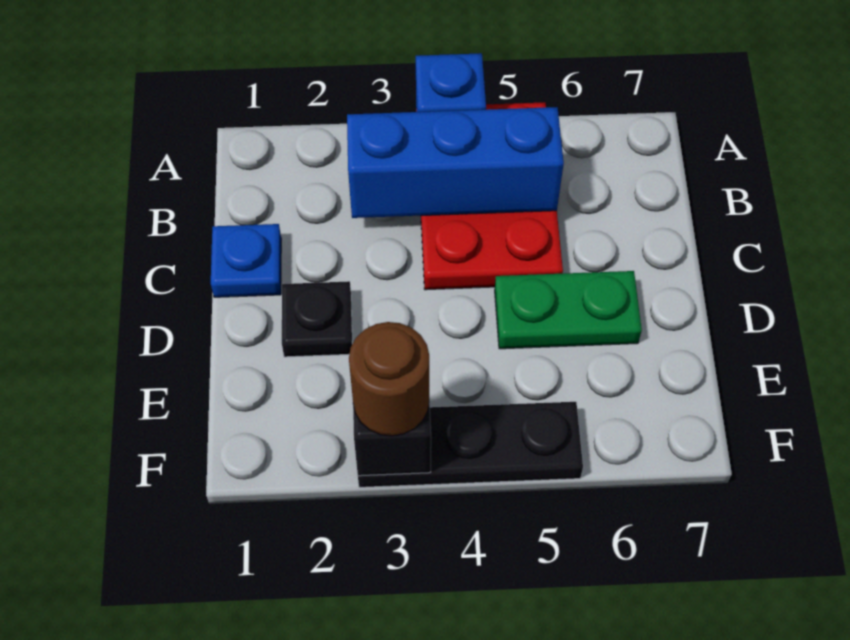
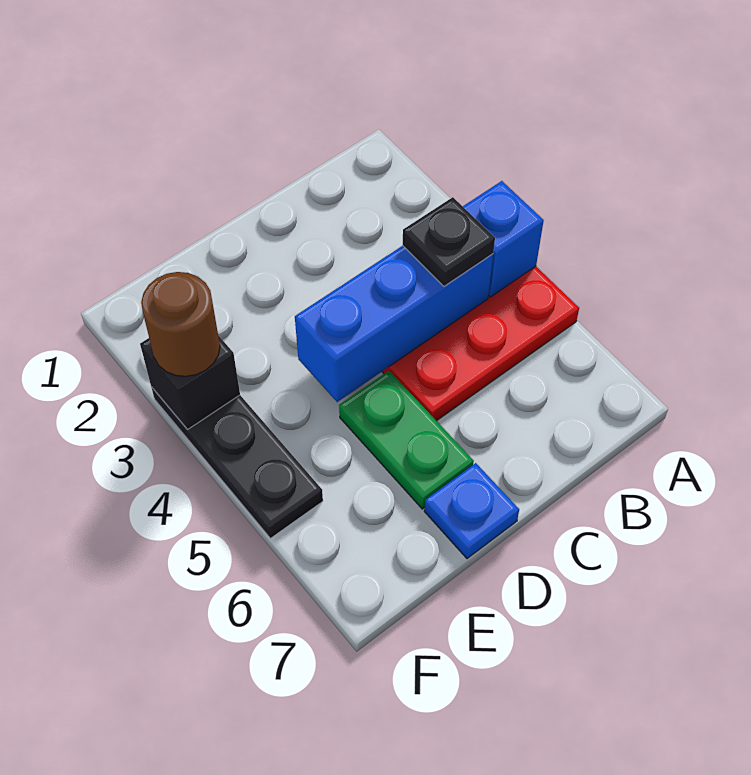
blue 1x3 brick [347,107,564,218] -> blue 1x3 brick turned to [295,246,493,402]
blue 1x1 plate [211,224,281,297] -> blue 1x1 plate moved to [424,463,519,559]
black 1x1 plate [282,281,352,357] -> black 1x1 plate moved to [403,197,495,286]

